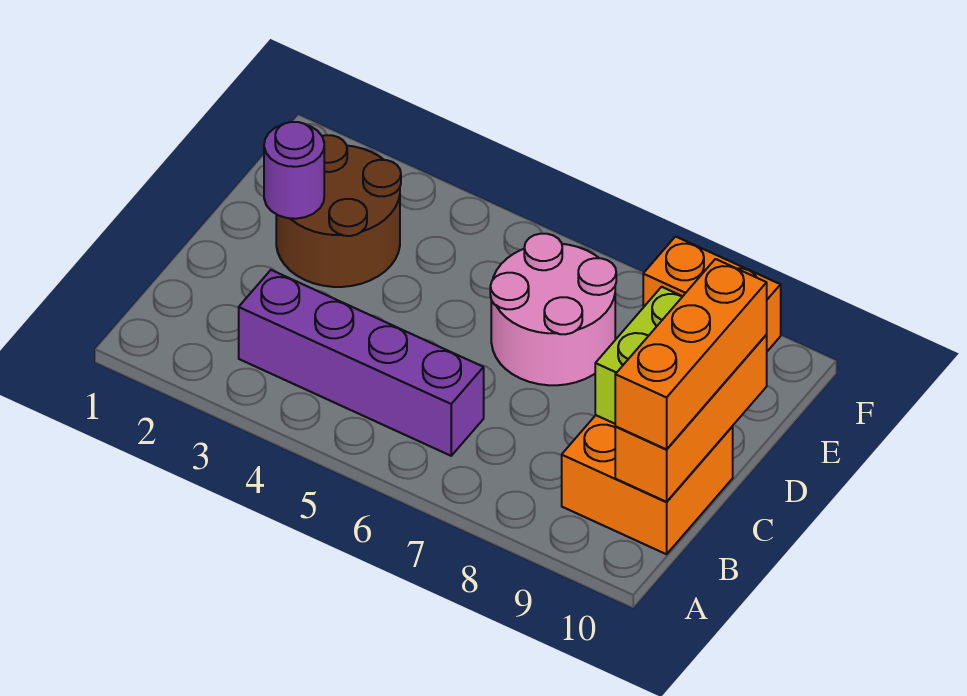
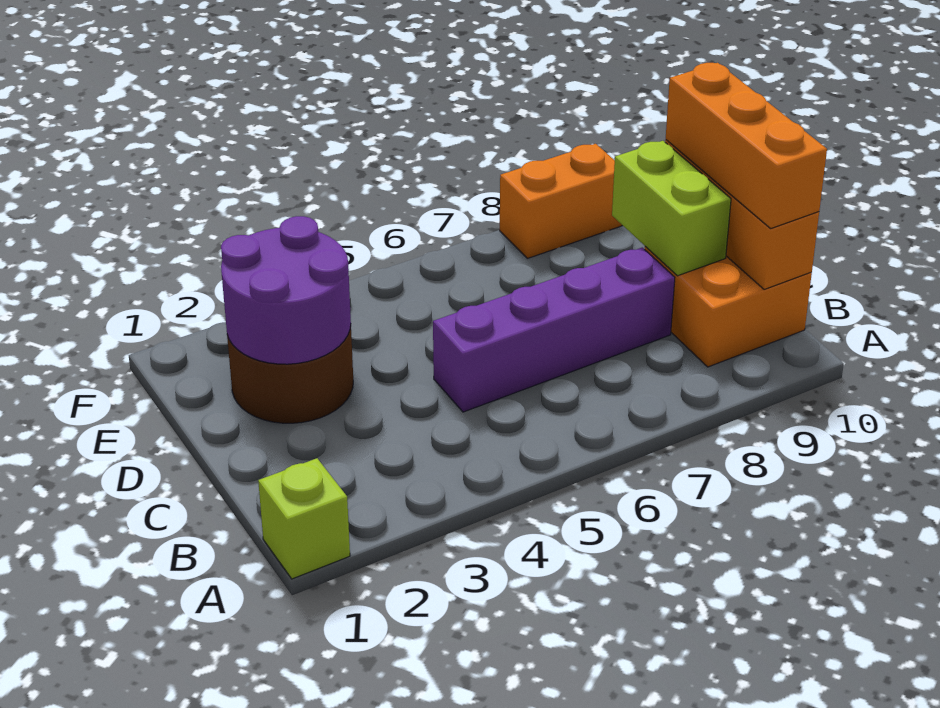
none -> lime 1x1 brick [258,458,350,579]
purple 1x4 brick [239,270,484,456] -> purple 1x4 brick moved to [433,247,675,412]
purple 1x1 round brick [264,122,324,219] -> purple 2x2 round brick [221,216,351,364]
pink 2x2 round brick [490,234,616,385] -> none

